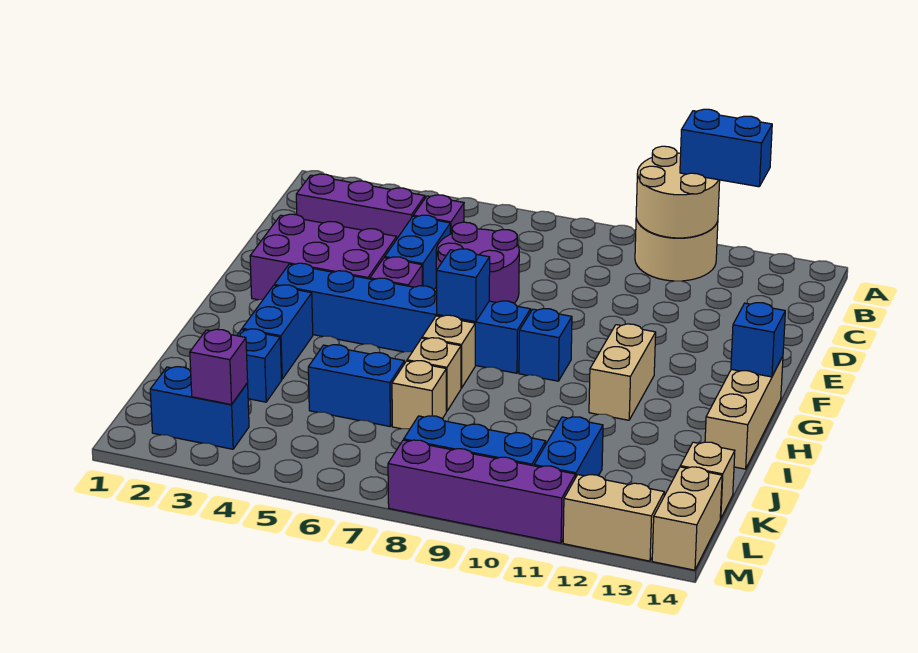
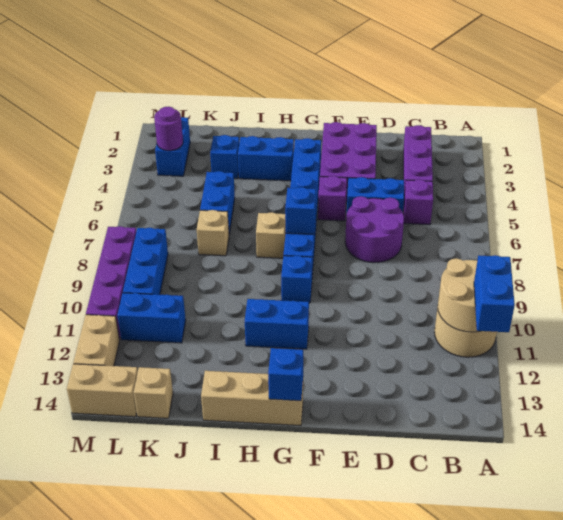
tan 1x2 brick [589,324,656,420] -> blue 1x2 brick [245,299,309,349]
tan 1x1 brick [407,338,461,411] -> none
purple 1x1 brick [190,329,248,405] -> purple 1x1 round brick [154,107,183,151]

